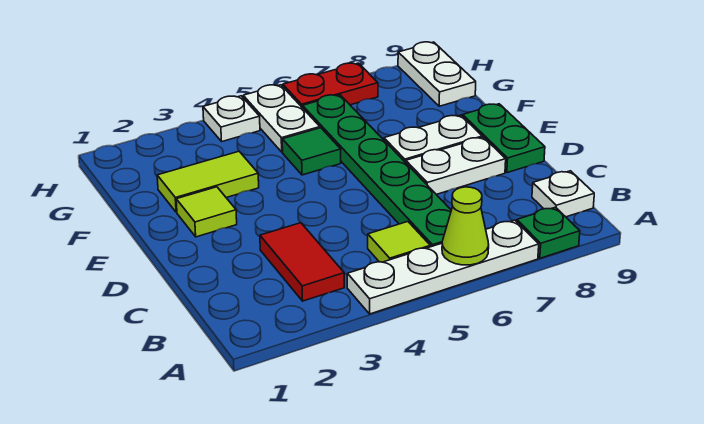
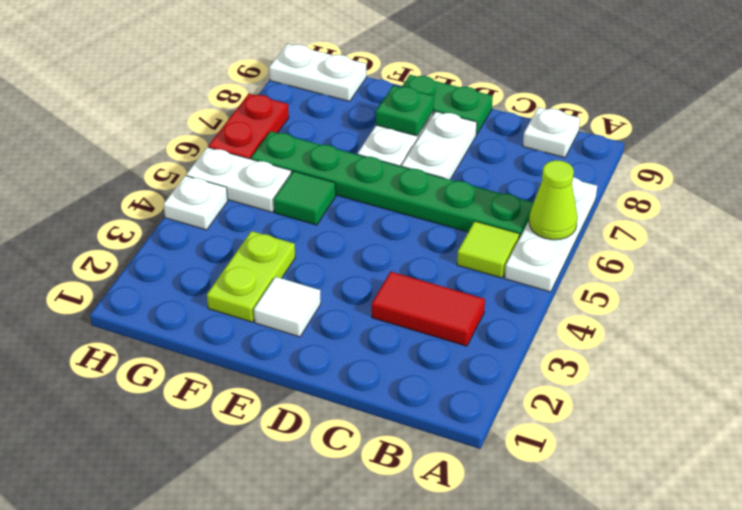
white 1x4 plate [347,220,539,314] -> white 1x3 plate [505,177,597,292]
green 1x1 plate [517,207,580,258] -> green 1x1 plate moved to [376,86,434,136]
lime 1x1 tile [176,187,237,237] -> white 1x1 tile [254,277,321,337]
lime 1x2 tile [157,151,259,212] -> lime 1x2 plate [207,231,295,322]

